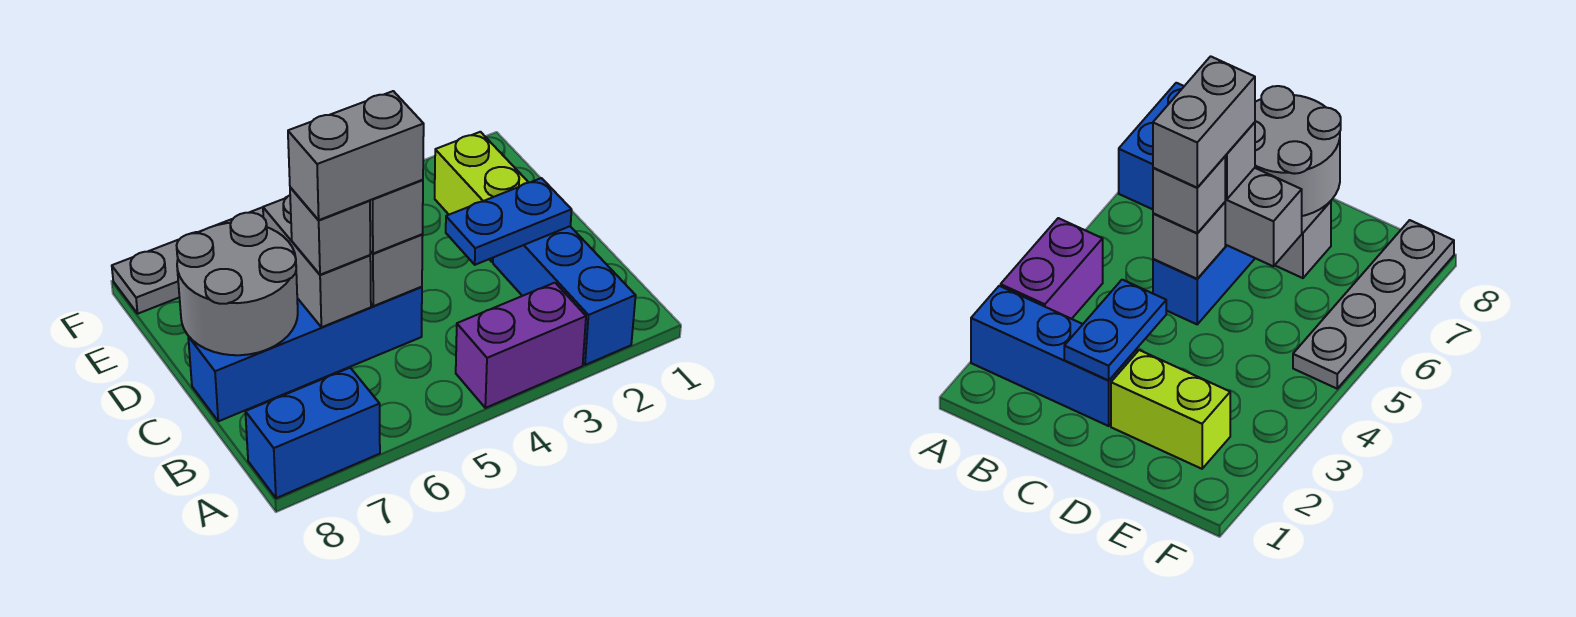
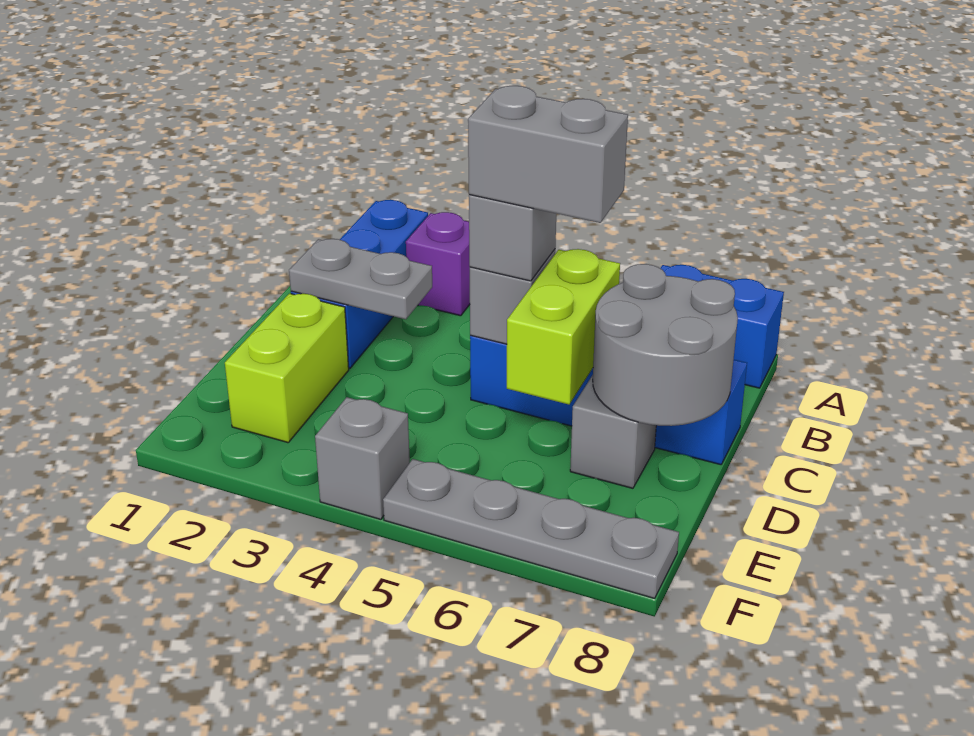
purple 1x2 brick [456,283,586,408] -> purple 1x1 brick [406,212,470,316]
blue 1x2 plate [446,178,572,265] -> grey 1x2 plate [289,239,432,319]
grey 1x2 brick [263,195,371,327] -> lime 1x2 brick [507,249,620,404]
grey 1x1 brick [290,187,370,275] -> grey 1x1 brick moved to [315,397,410,519]

